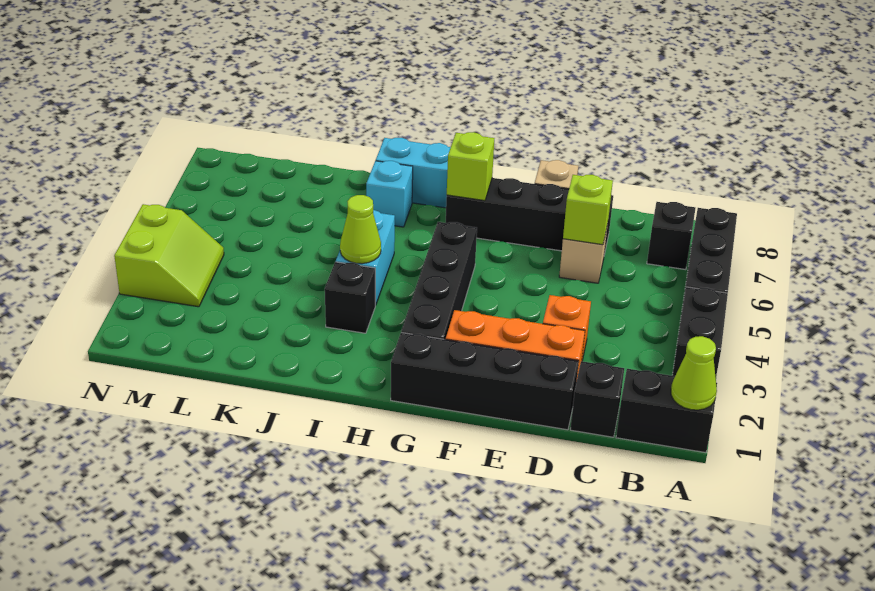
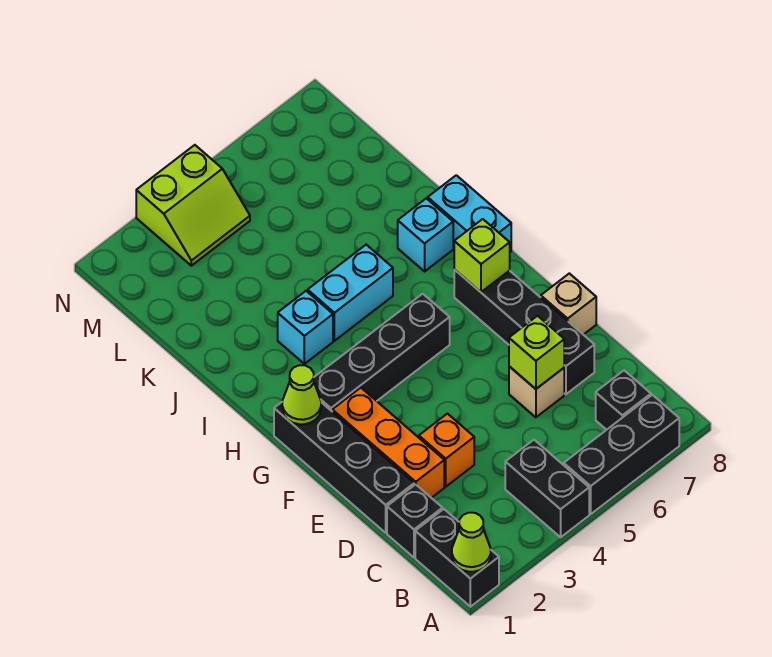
black 1x2 brick [672,287,728,377] -> black 1x2 brick turned to [505,440,589,537]
black 1x1 brick [325,262,375,333] -> cyan 1x1 brick [278,291,333,364]
lime 1x1 cone [340,195,381,264] -> lime 1x1 cone moved to [282,365,321,424]

